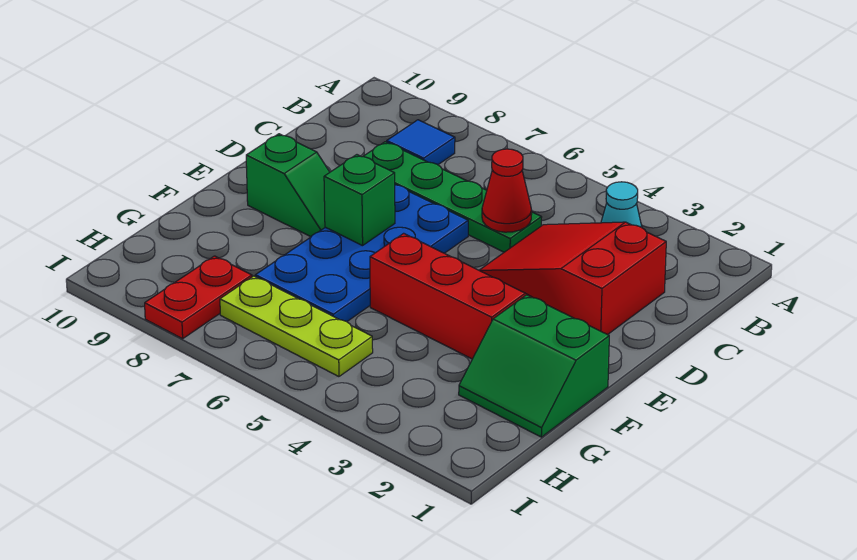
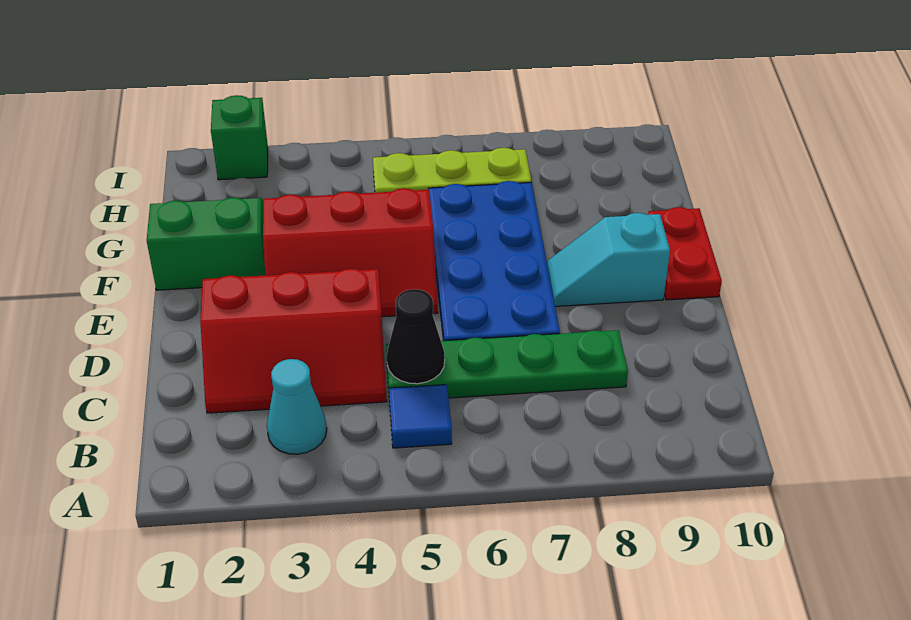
blue 1x1 tile [387,120,455,165] -> blue 1x1 tile moved to [389,385,452,448]
red 2x3 slope [479,222,666,335] -> red 2x3 slope turned to [200,269,387,413]
red 1x1 cone [482,149,532,232] -> black 1x1 cone [387,289,445,384]
green 1x1 brick [324,155,395,246] -> green 1x1 brick moved to [211,95,268,180]
green 1x2 slope [246,134,330,237] -> cyan 1x2 slope [547,213,670,306]
red 1x2 plate [145,256,252,339] -> red 1x2 plate moved to [648,207,722,300]

